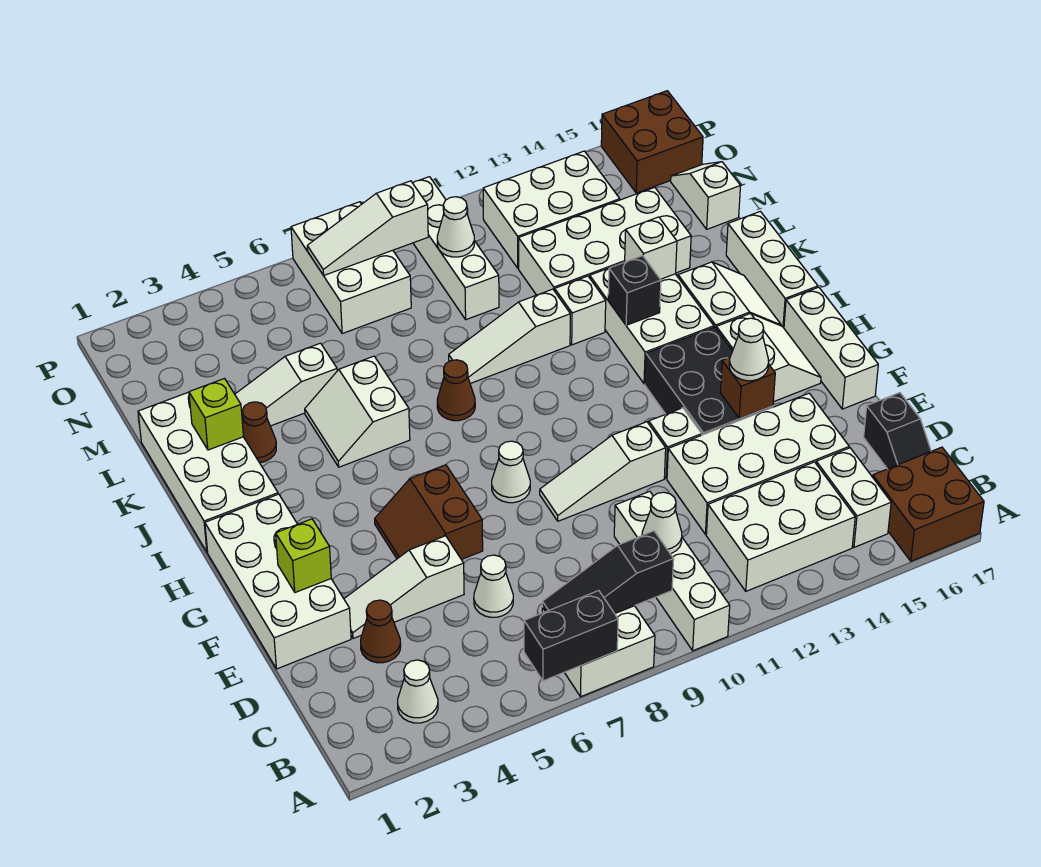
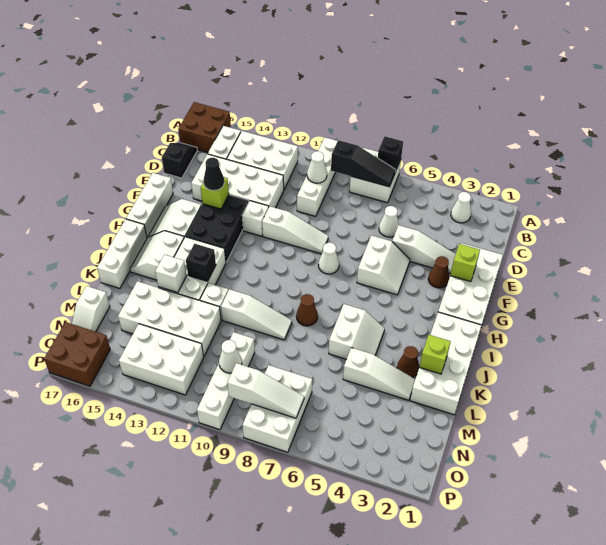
black 1x2 brick [524,591,618,681] -> black 1x1 brick [378,136,403,170]
brown 1x1 cone [361,600,401,663] -> brown 1x1 cone moved to [428,256,449,288]
brown 2x2 slope [375,465,483,559] -> white 2x2 slope [357,236,410,295]
brown 1x1 brick [720,358,775,419] -> lime 1x1 brick [201,177,229,209]
white 1x1 cone [729,318,769,381] -> black 1x1 cone [204,158,224,191]

